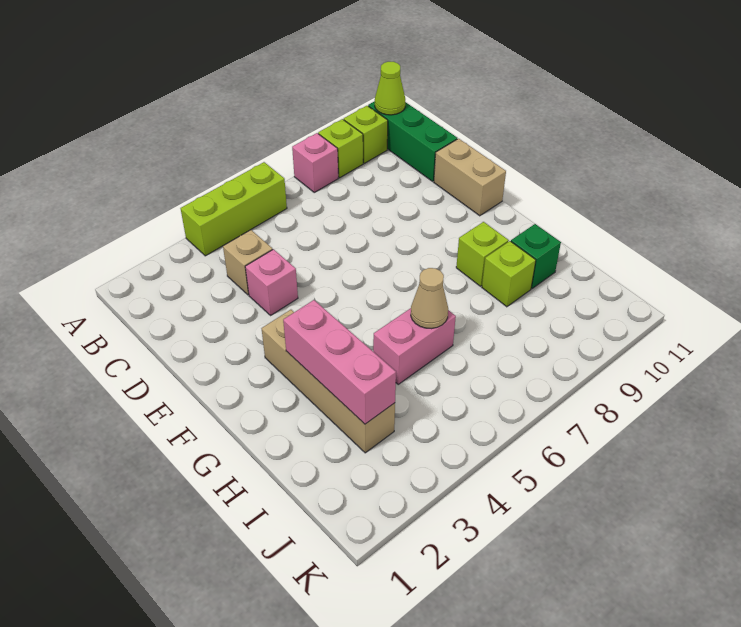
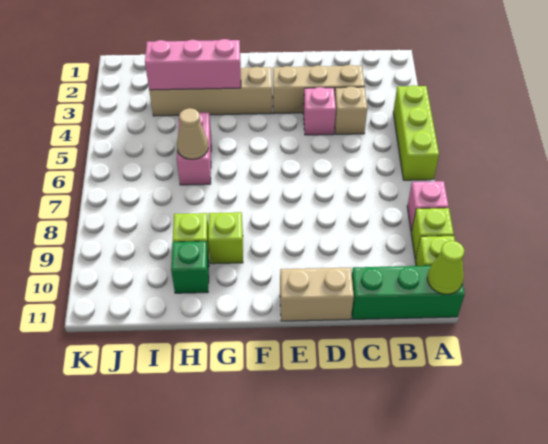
none -> tan 1x3 brick [273,65,365,113]

